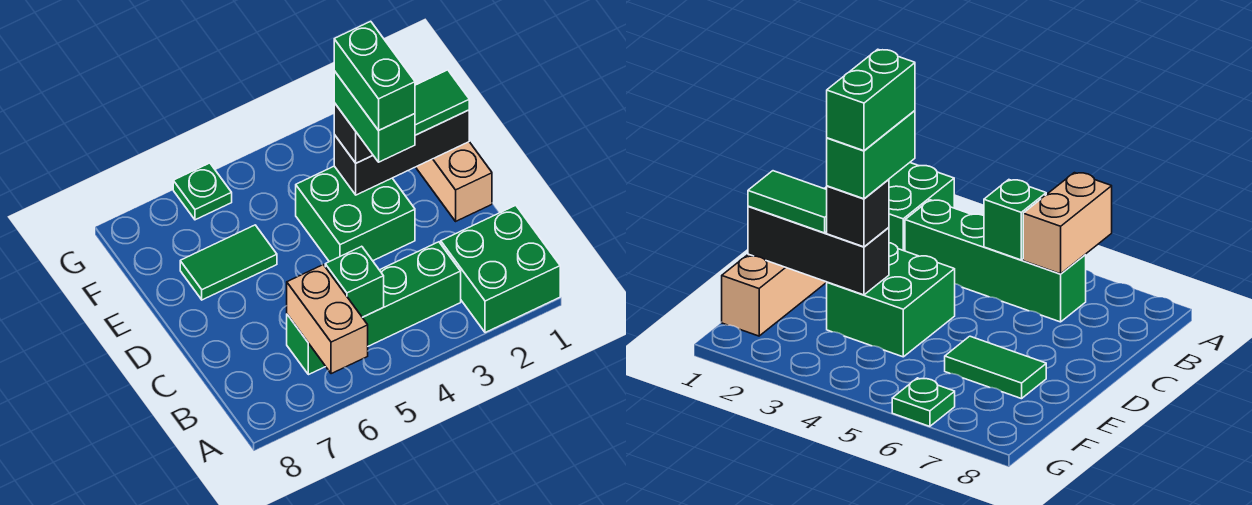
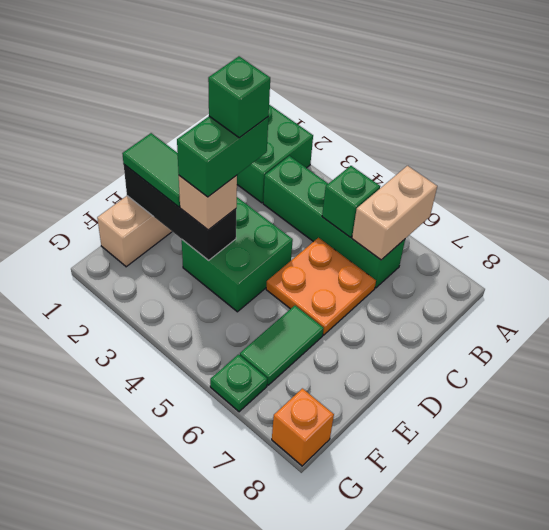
none -> orange 2x2 plate [266,238,376,335]
green 1x2 brick [334,21,415,130] -> green 1x1 brick [208,56,270,138]
black 1x1 brick [334,103,373,163] -> tan 1x1 brick [179,175,237,230]
green 1x2 tile [180,225,277,300] -> green 1x2 tile turned to [240,306,324,385]
none -> orange 1x1 brick [272,388,334,466]

